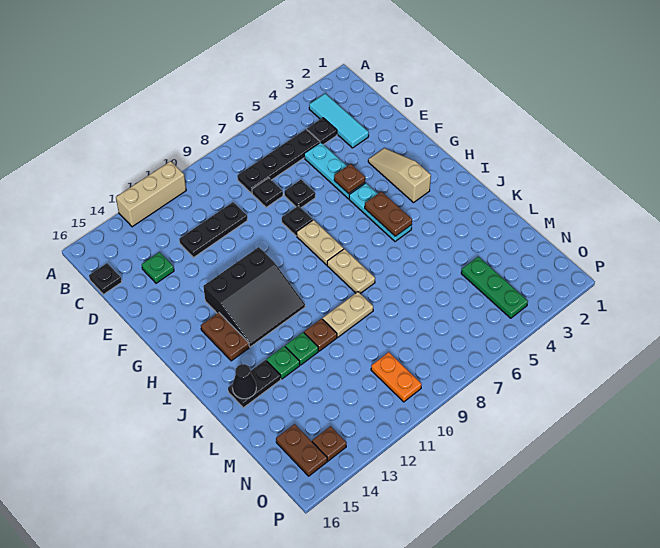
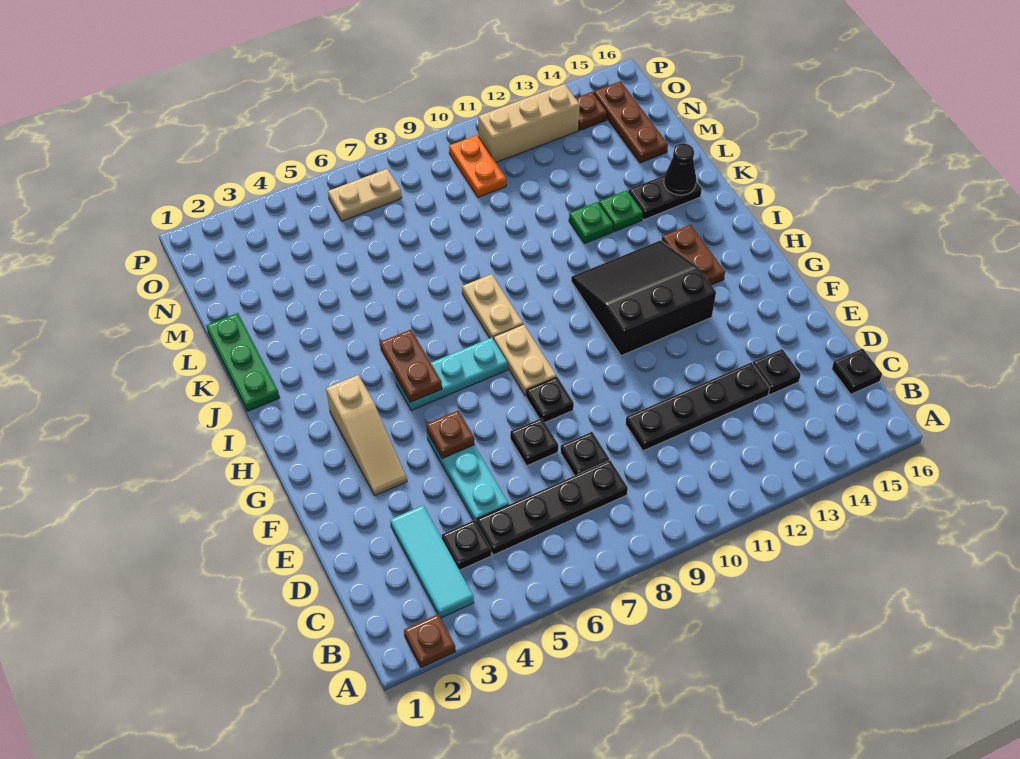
tan 1x3 brick [116,161,186,227] -> tan 1x3 brick moved to [478,84,580,162]
black 1x3 plate [179,202,247,257] -> black 1x4 plate [626,362,770,451]
green 1x1 plate [142,252,174,283] -> black 1x1 plate [753,349,801,395]
cyan 1x3 plate [349,183,412,241] -> cyan 1x3 plate turned to [396,338,508,410]
tan 1x2 plate [323,292,373,337] -> tan 1x2 plate moved to [328,169,402,221]
brown 1x1 plate [304,319,337,351] -> brown 1x1 plate moved to [404,614,456,668]
green 1x3 plate [461,257,528,318] -> green 1x3 plate moved to [206,313,280,411]
brown 1x2 plate [276,424,327,476] -> brown 1x3 plate [594,81,668,163]

